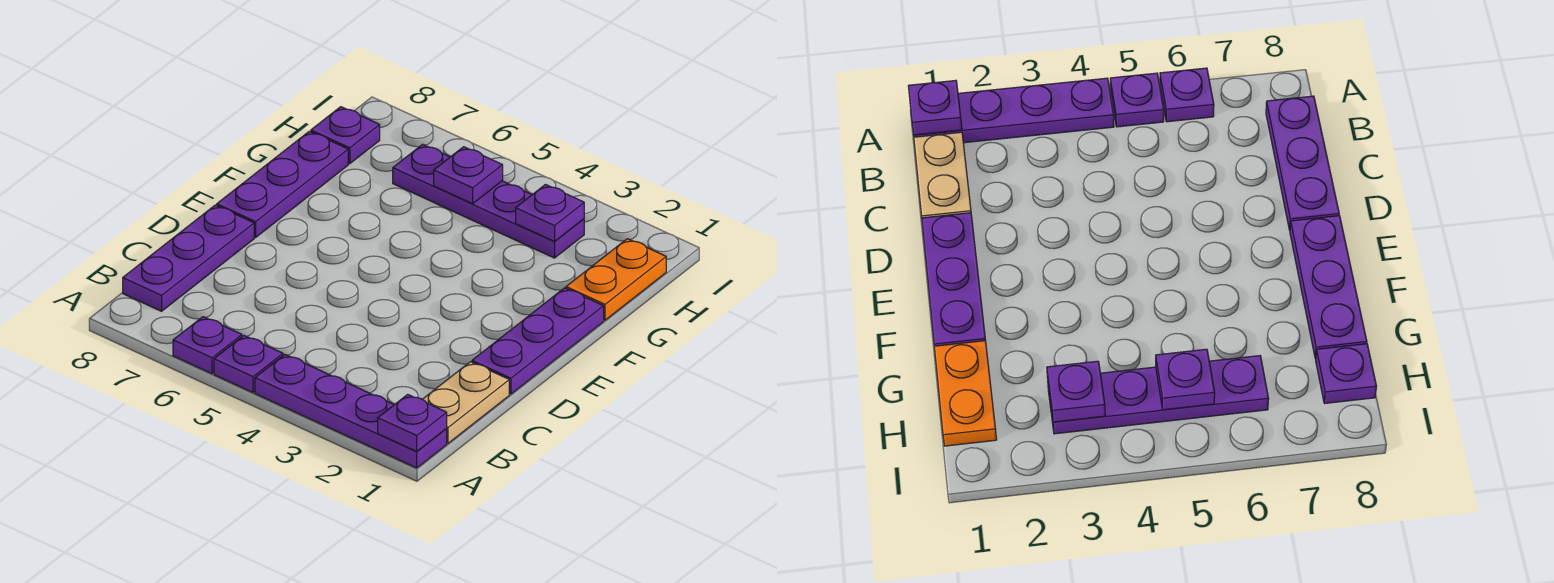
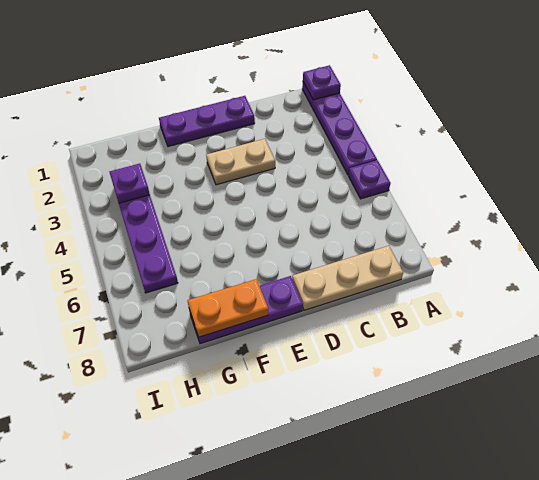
purple 1x1 plate [173,317,242,374] -> none
tan 1x2 plate [423,362,509,443] -> tan 1x2 plate moved to [206,139,275,185]
purple 1x3 plate [123,205,254,311] -> tan 1x3 plate [292,246,403,310]
orange 1x2 plate [566,239,666,320] -> orange 1x2 plate moved to [187,279,268,337]
purple 1x1 plate [434,147,503,204] -> none
purple 1x1 plate [311,107,380,164] -> none

